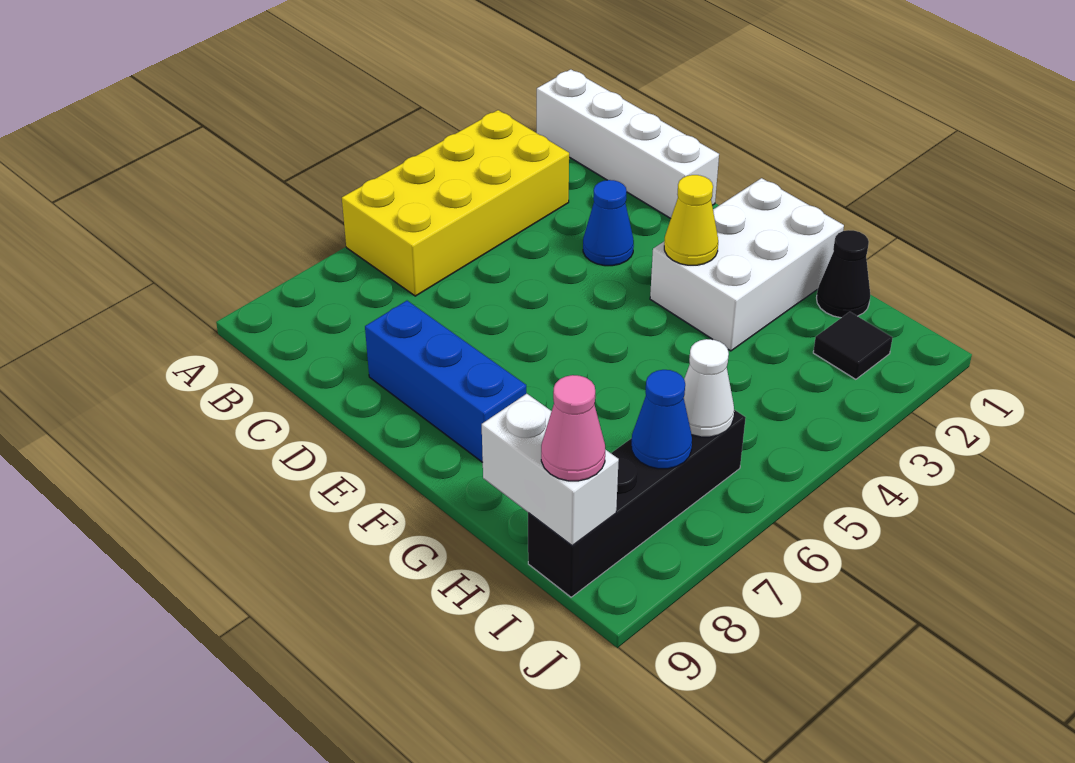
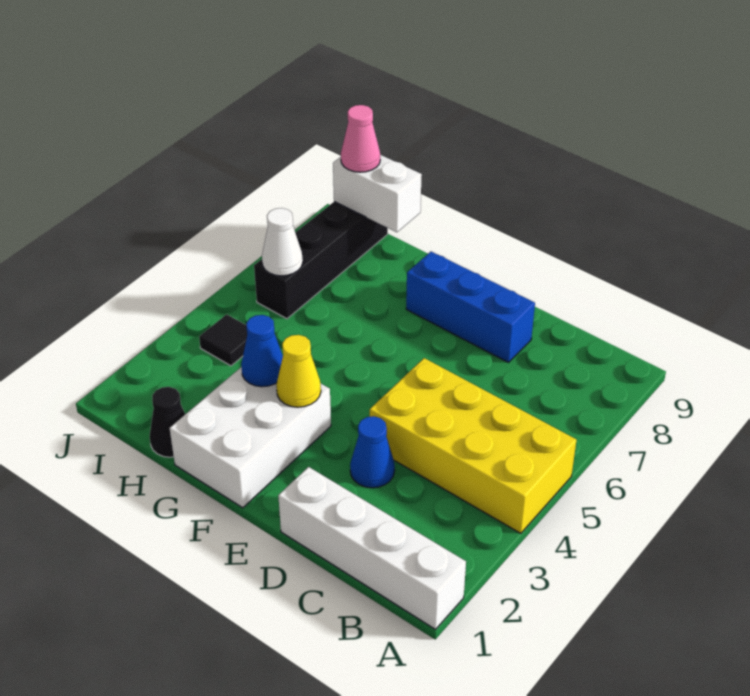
yellow 2x4 brick [342,110,569,296] -> yellow 2x4 brick turned to [370,358,577,533]
black 1x1 tile [813,312,893,379] -> black 1x1 tile moved to [199,314,247,366]
blue 1x1 cone [632,370,692,469] -> blue 1x1 cone moved to [241,315,283,387]

